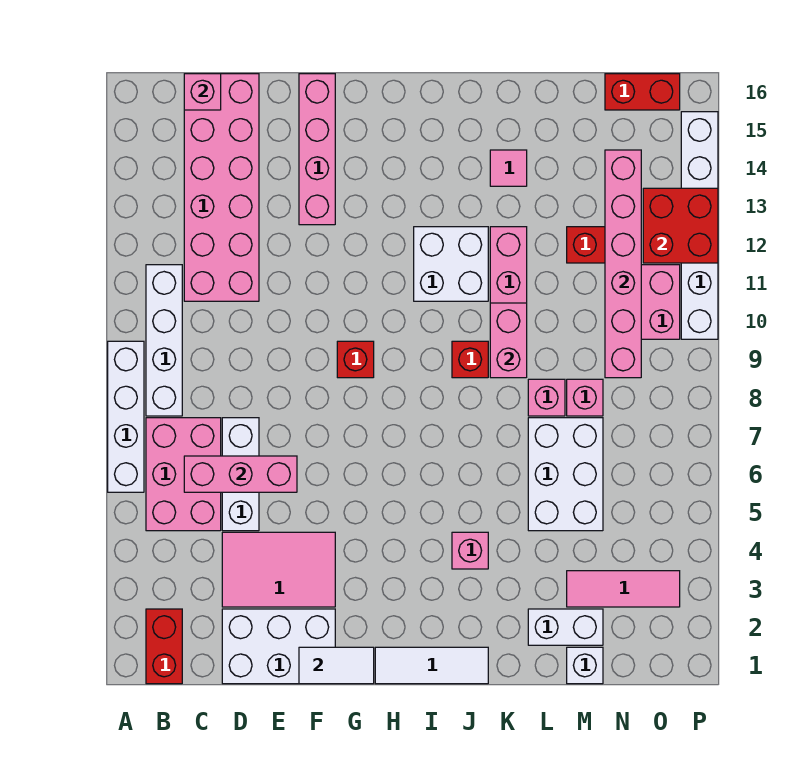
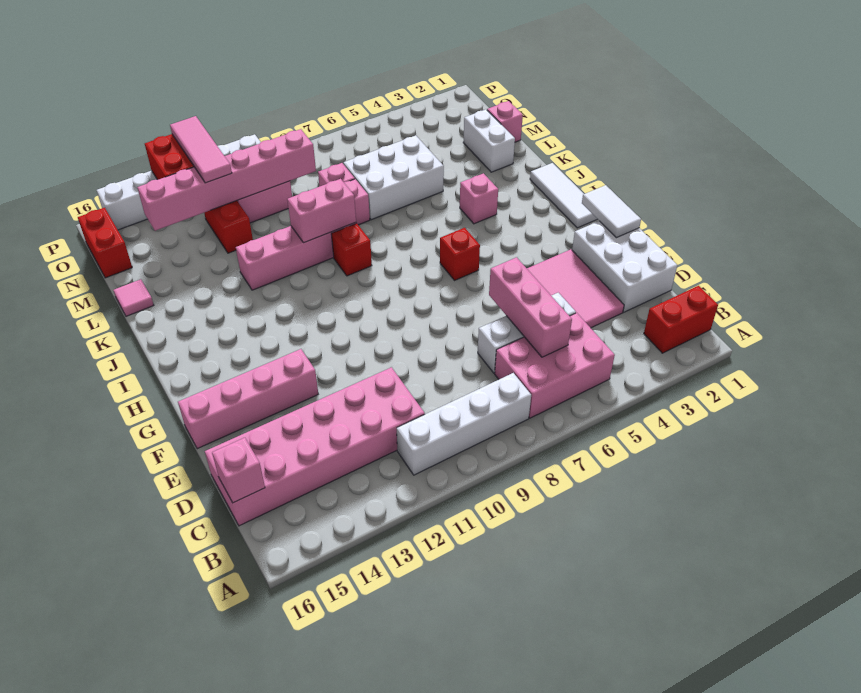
white 1x4 brick [108,341,144,492] -> none
red 1x1 brick [337,341,374,378] -> red 1x1 brick moved to [440,228,480,280]
white 2x2 brick [414,227,488,301] -> none
pink 1x1 tile [490,150,527,186] -> pink 1x1 tile moved to [113,279,154,316]
white 1x1 brick [567,647,603,684] -> pink 1x1 brick [487,101,523,142]
pink 1x3 tile [567,571,680,607] -> pink 1x3 tile moved to [170,116,232,183]

